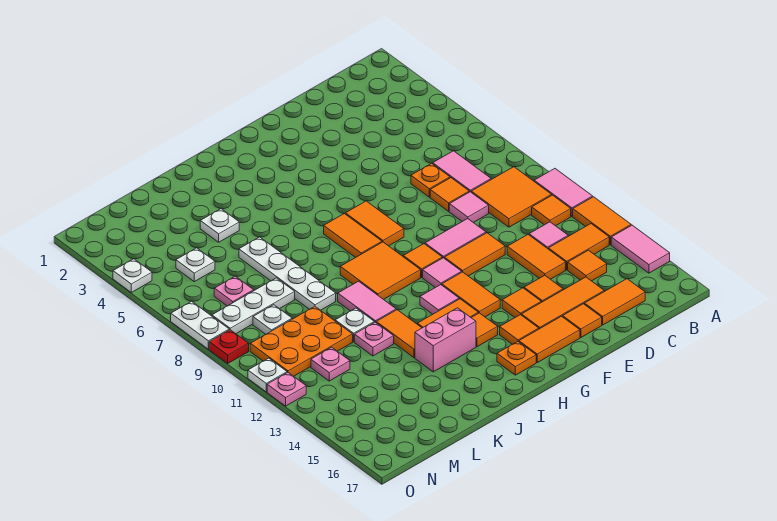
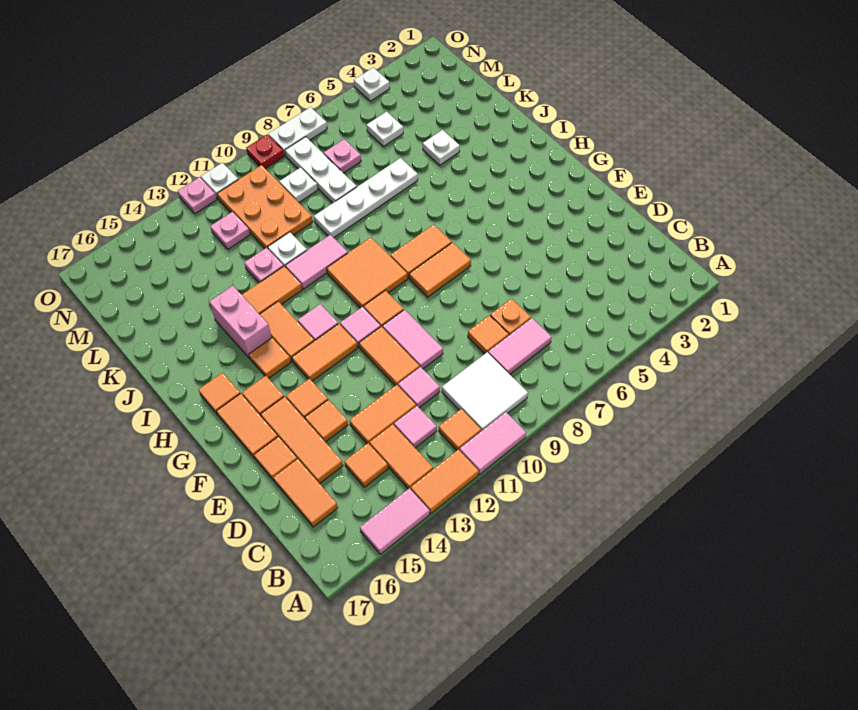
orange 2x2 tile [471,167,552,227] -> white 2x2 tile [442,352,528,431]
pink 1x1 tile [449,192,489,222] -> pink 1x1 tile moved to [398,367,440,407]
orange 1x1 plate [497,342,536,375] -> orange 1x1 tile [198,373,240,415]

